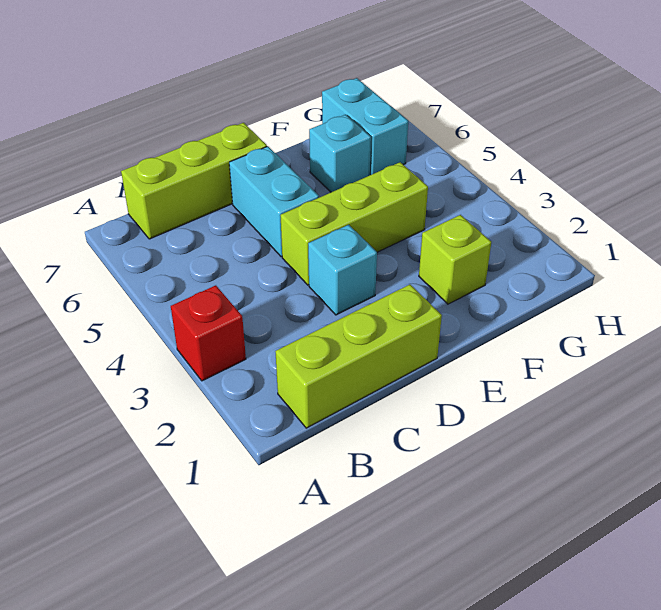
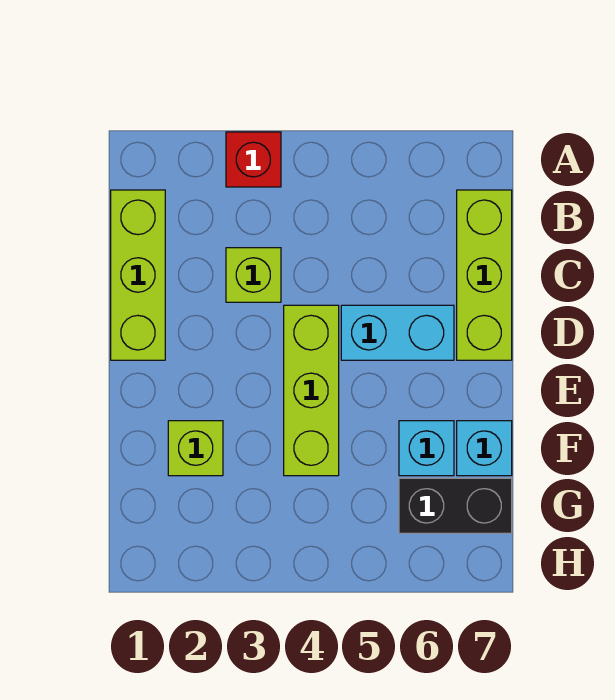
none -> lime 1x1 brick [226,248,281,302]
cyan 1x1 brick [308,225,377,315] -> cyan 1x1 brick moved to [457,421,512,476]
cyan 1x2 brick [322,78,408,175] -> black 1x2 brick [399,478,512,533]

